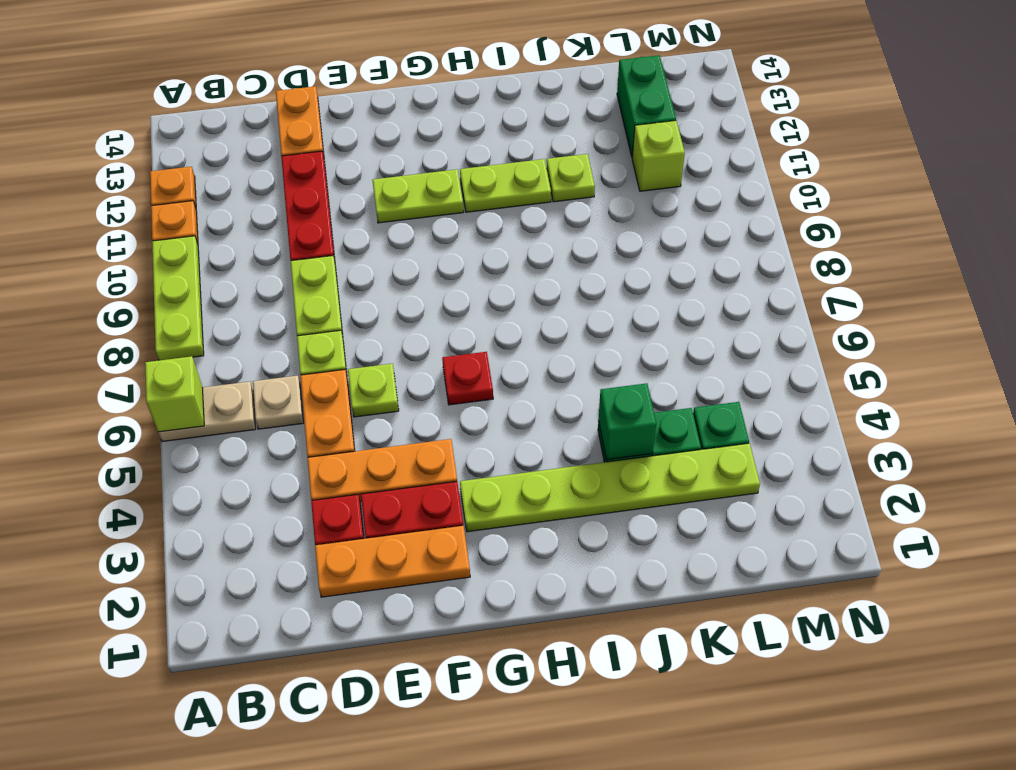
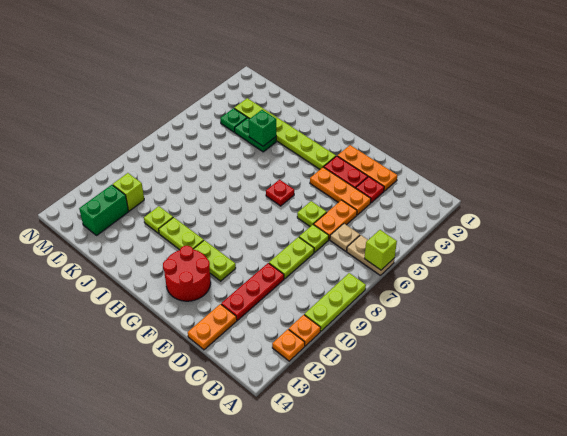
none -> red 2x2 round brick [163,246,211,301]

